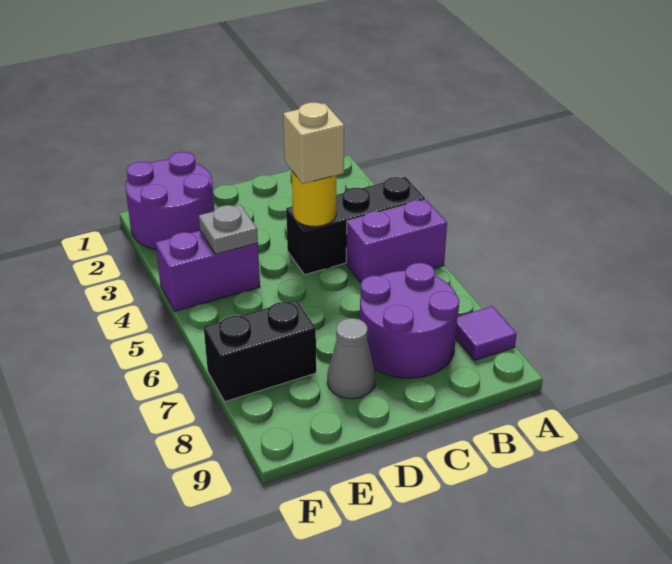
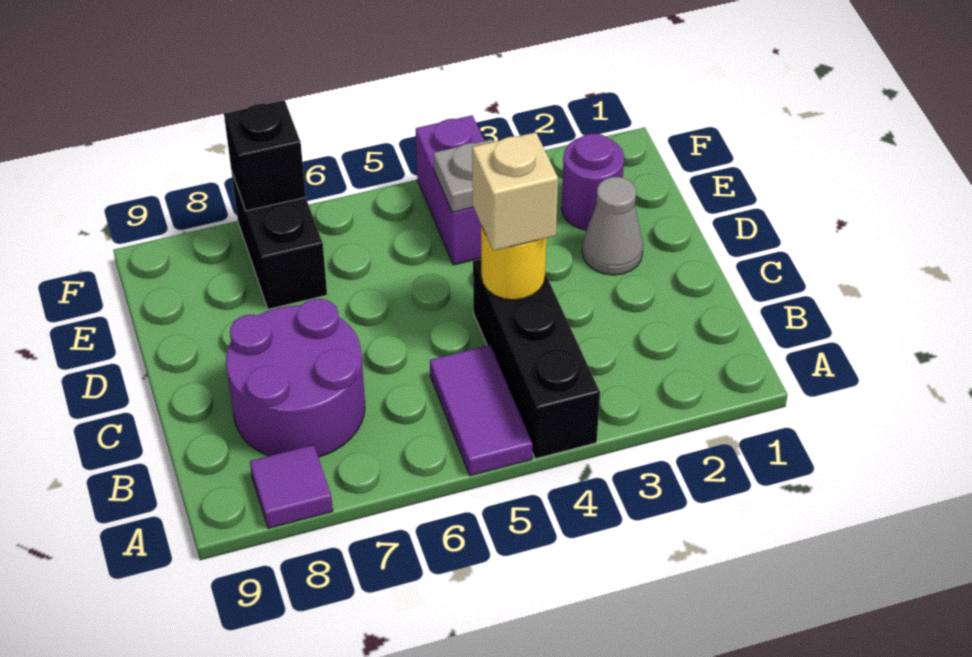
purple 1x2 brick [346,200,447,283] -> purple 1x2 tile [430,345,532,476]
grey 1x1 cone [327,318,375,399] -> grey 1x1 cone moved to [582,177,643,275]
purple 2x2 round brick [125,152,214,249] -> purple 1x1 round brick [561,134,624,230]
none -> black 1x1 brick [224,100,306,211]

